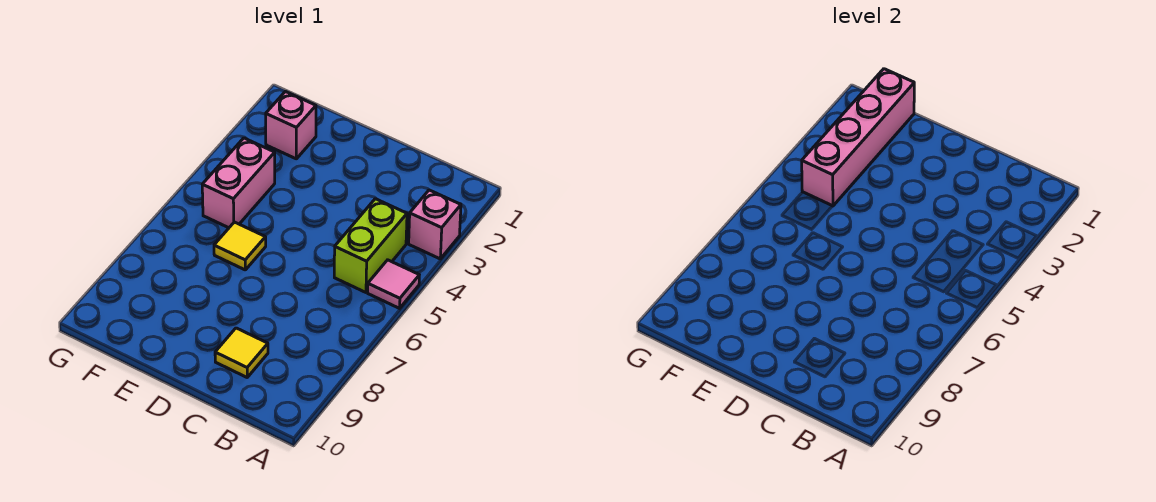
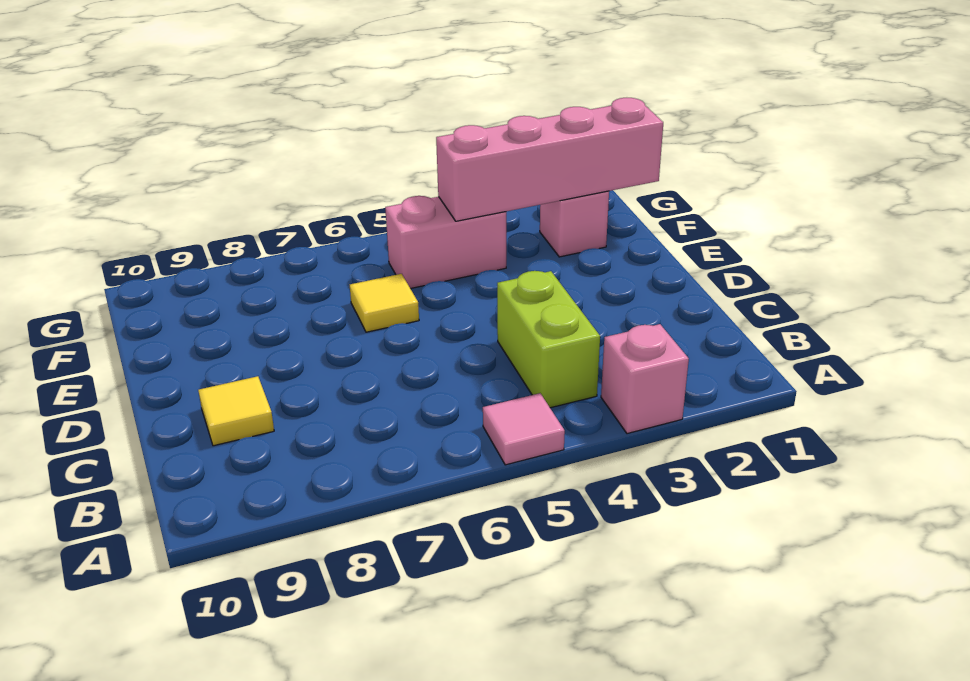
lime 1x2 brick [334,199,407,292] -> lime 1x2 brick turned to [497,271,600,408]

